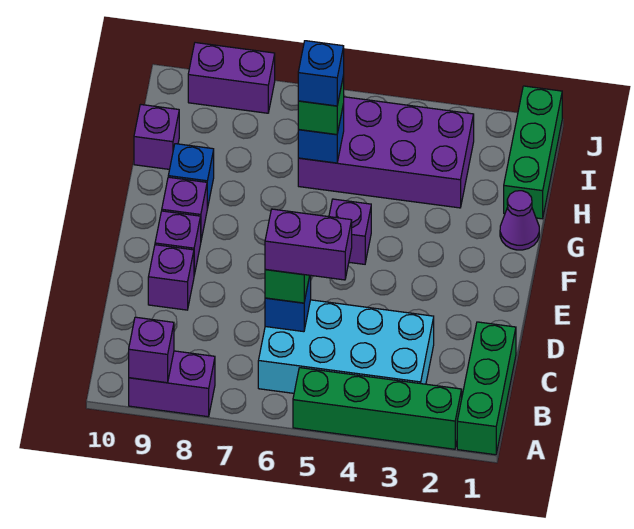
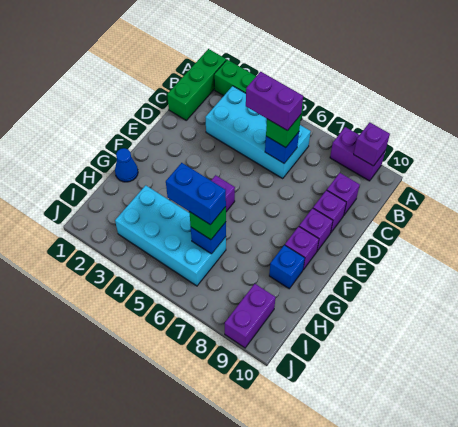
purple 1x1 cone [500,191,539,250] -> blue 1x1 cone [115,148,138,182]
green 1x3 brick [504,86,562,219] -> none
purple 2x4 brick [298,97,474,208] -> cyan 2x4 brick [115,185,226,286]
blue 1x1 brick [298,41,344,106] -> blue 1x2 brick [166,163,226,225]
purple 1x1 brick [134,104,179,169] -> purple 1x1 brick moved to [327,173,360,215]
purple 1x2 brick [188,43,275,113] -> purple 1x2 brick turned to [225,284,275,348]

